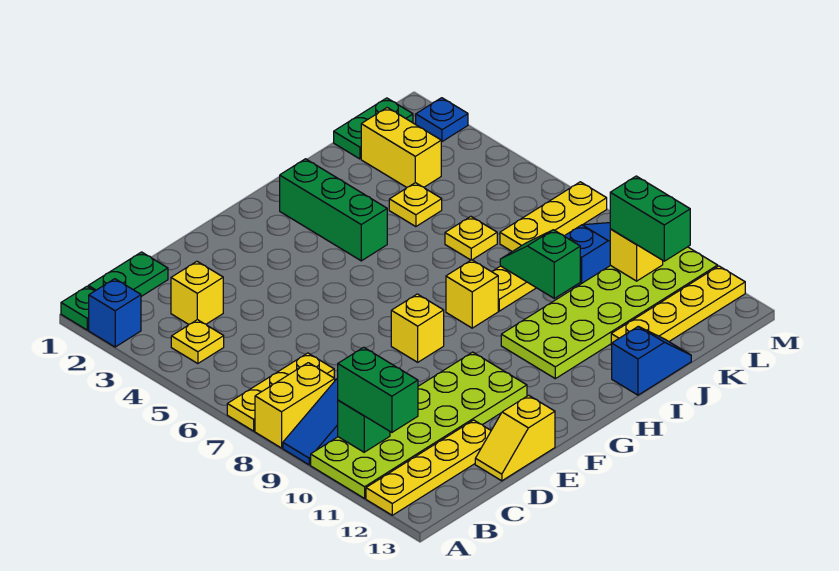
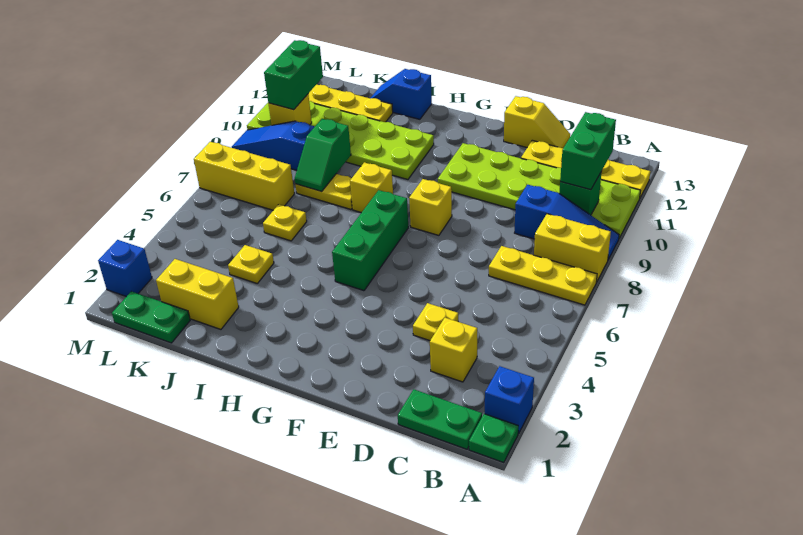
yellow 1x1 plate [171,320,224,364] -> yellow 1x1 plate moved to [413,303,458,341]
green 1x3 brick [280,159,387,261] -> green 1x3 brick moved to [332,190,408,291]
yellow 1x2 brick [361,108,441,187] -> yellow 1x2 brick turned to [156,259,239,329]
yellow 1x3 plate [500,182,607,251] -> yellow 1x3 brick [194,142,294,210]
blue 1x1 plate [416,98,468,142] -> blue 1x1 brick [98,240,152,297]

